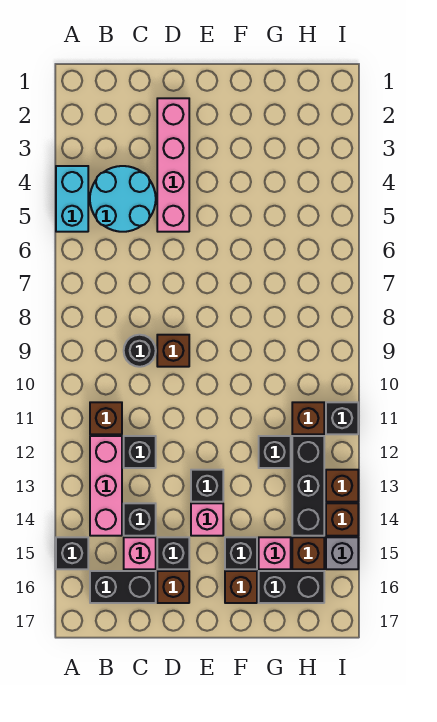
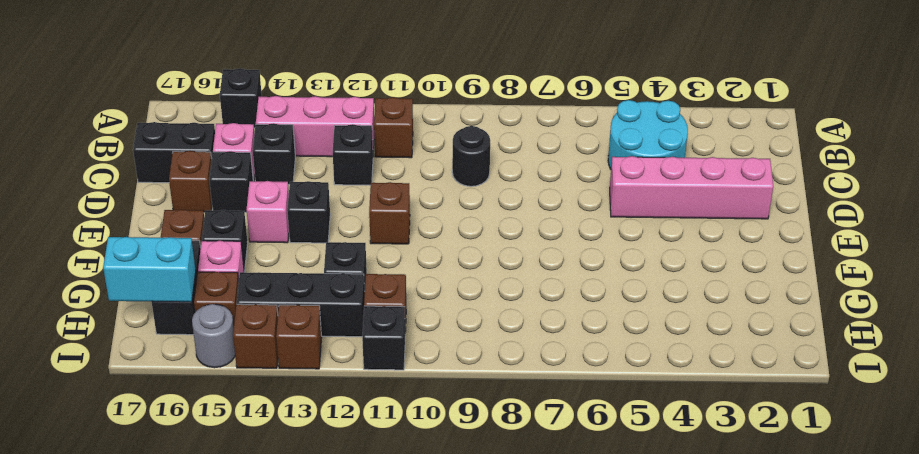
cyan 1x2 brick [56,166,88,232] -> cyan 1x2 brick moved to [103,237,196,302]
black 1x2 brick [90,571,156,603] -> black 1x2 brick turned to [133,122,215,183]
brown 1x1 brick [157,335,189,367] -> brown 1x1 brick moved to [369,182,410,244]
grey 1x1 brick [326,537,358,569] -> grey 1x1 round brick [192,304,235,368]

